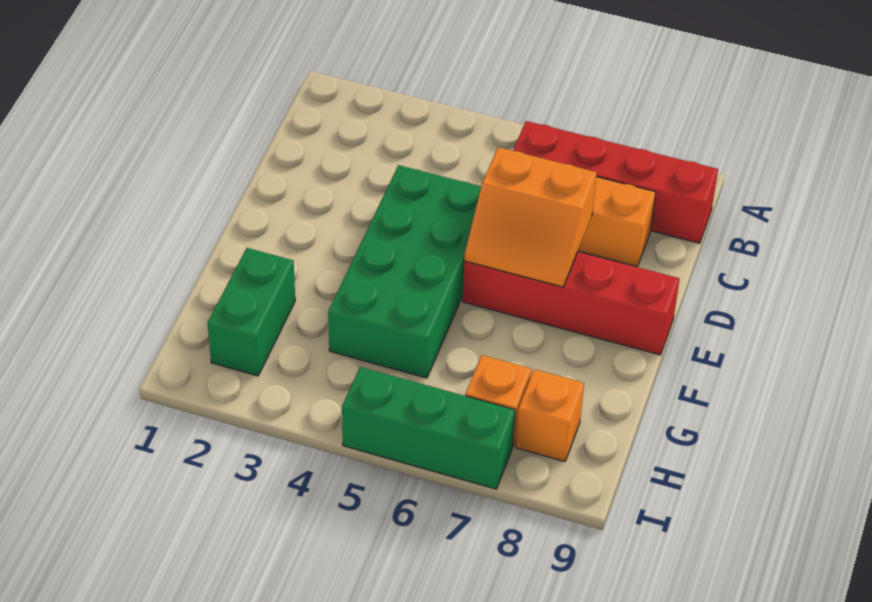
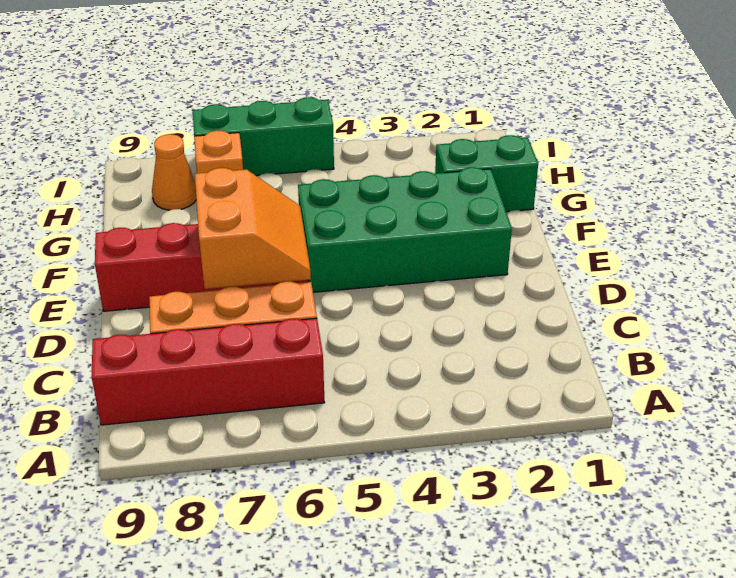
green 2x4 brick [328,165,481,378] -> green 2x4 brick turned to [298,167,512,292]
orange 2x2 slope [464,147,597,287] -> orange 2x2 slope turned to [195,168,311,289]
green 1x2 brick [208,248,295,376] -> green 1x2 brick turned to [435,135,538,212]
orange 1x1 brick [516,369,584,462] -> orange 1x1 cone [152,134,196,210]

